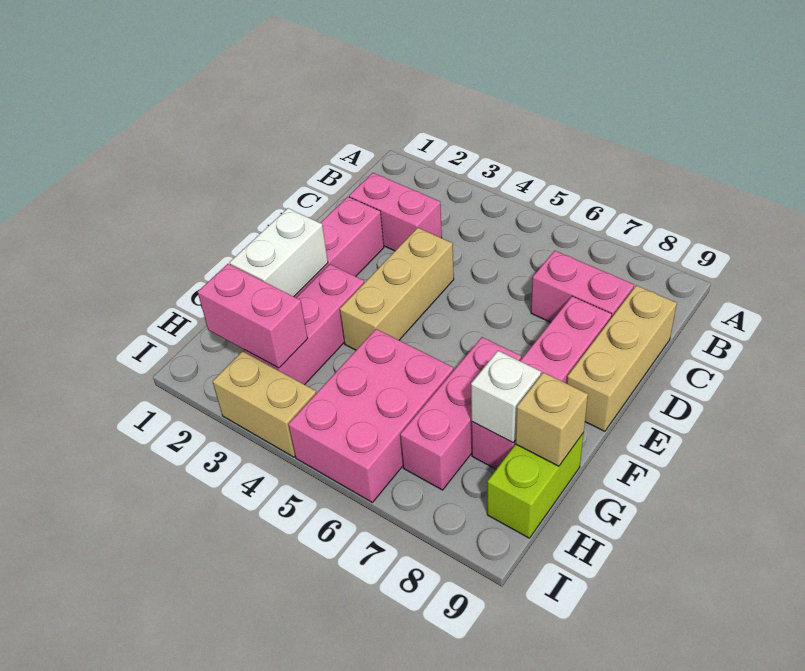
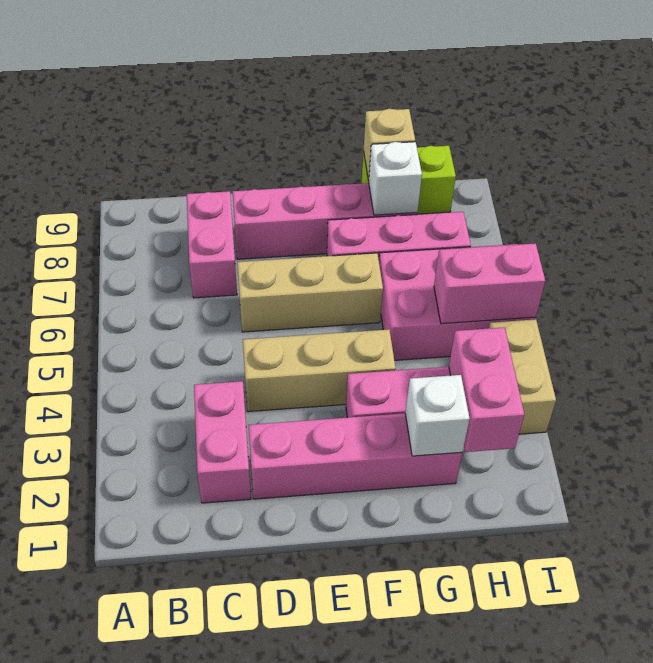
tan 1x3 brick [567,285,677,431] -> tan 1x3 brick moved to [237,253,383,332]
white 1x2 brick [230,208,328,297] -> white 1x1 brick [405,375,470,456]
none -> pink 1x2 brick [434,243,545,324]

